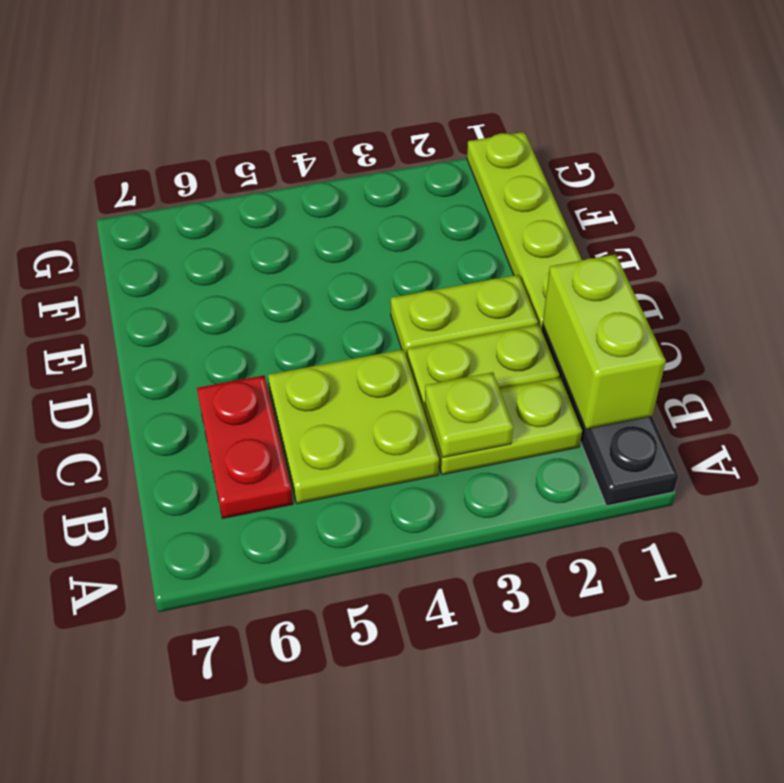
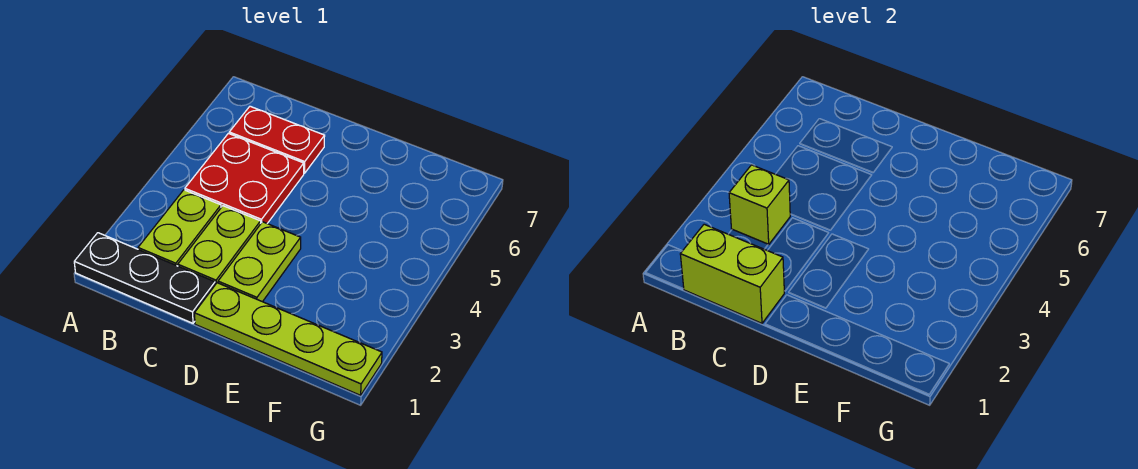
lime 1x1 plate [425,372,513,457] -> lime 1x1 brick [729,165,790,245]
lime 2x2 plate [268,349,439,504] -> red 2x2 plate [185,133,304,223]

